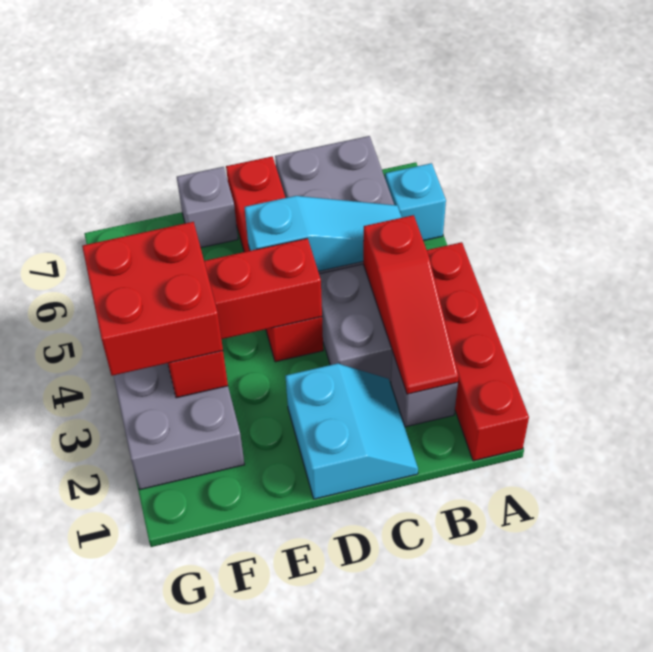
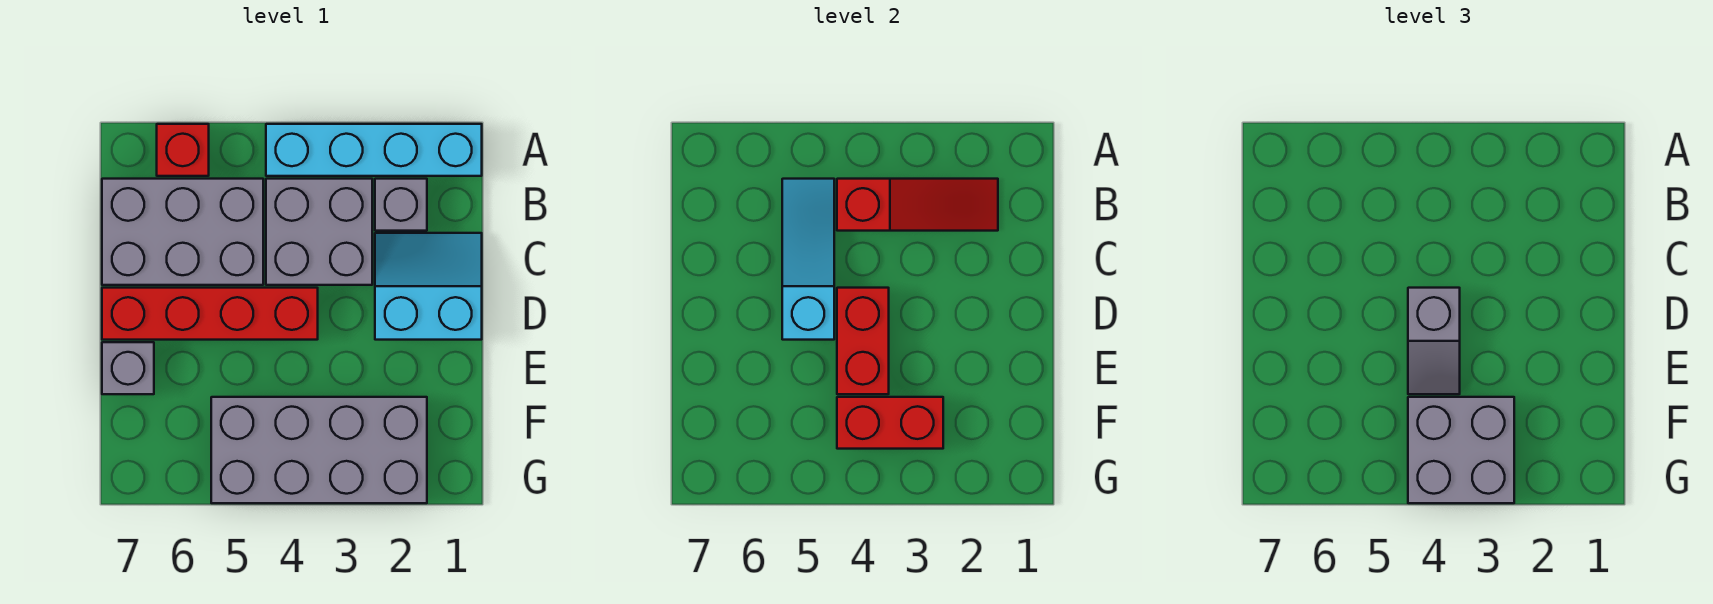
red 1x4 brick [427,242,529,461] -> cyan 1x4 brick [266,124,482,176]
cyan 1x1 brick [385,163,446,241] -> red 1x1 brick [157,124,209,176]
none -> grey 1x2 slope [1408,288,1460,394]
red 2x2 brick [82,222,223,376] -> grey 2x2 brick [1408,397,1514,503]

